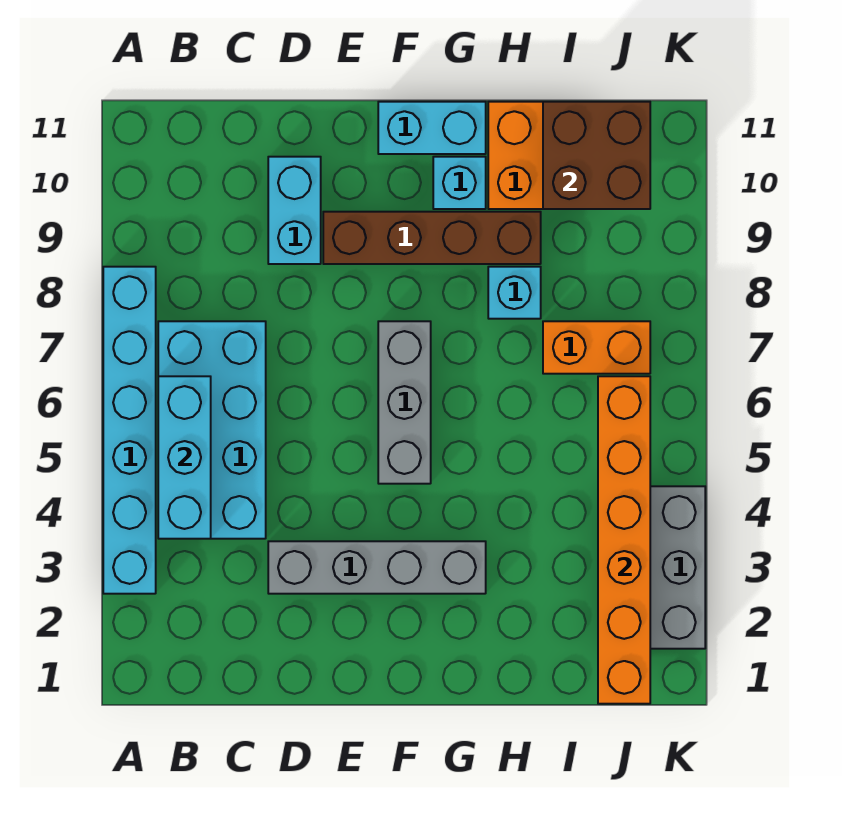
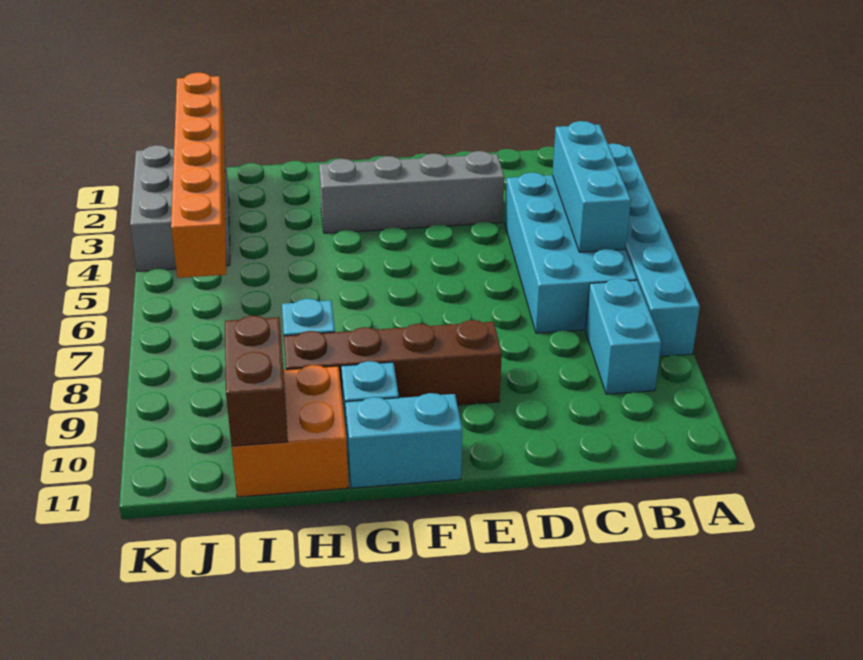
cyan 1x2 brick [268,157,321,264] -> cyan 1x2 brick moved to [585,278,661,394]
grey 1x3 brick [378,321,431,484] -> none
orange 1x2 brick [543,321,650,374] -> none
brown 2x2 brick [543,102,650,209] -> brown 1x2 brick [225,316,288,446]

